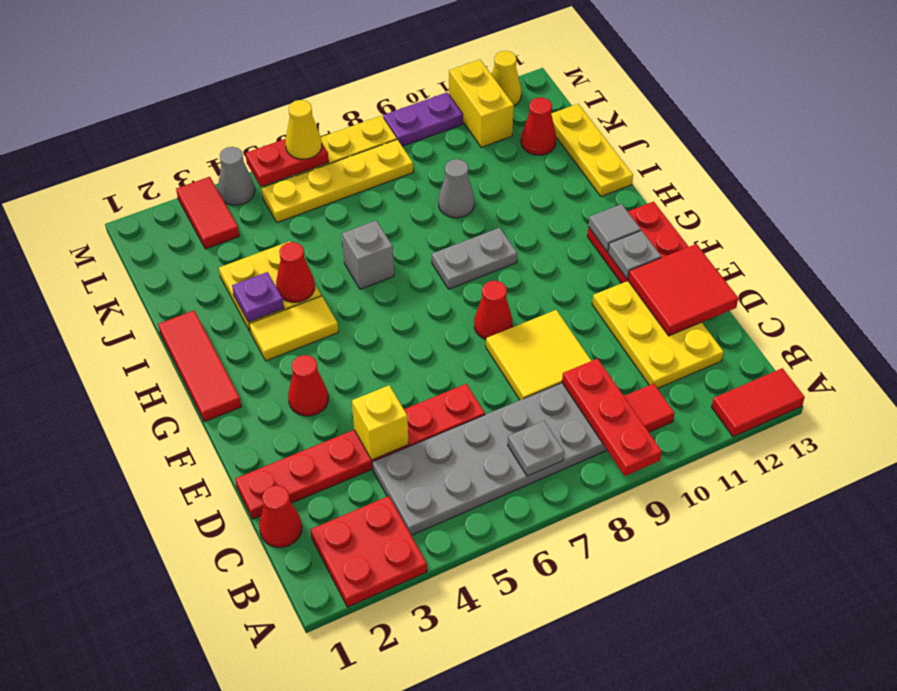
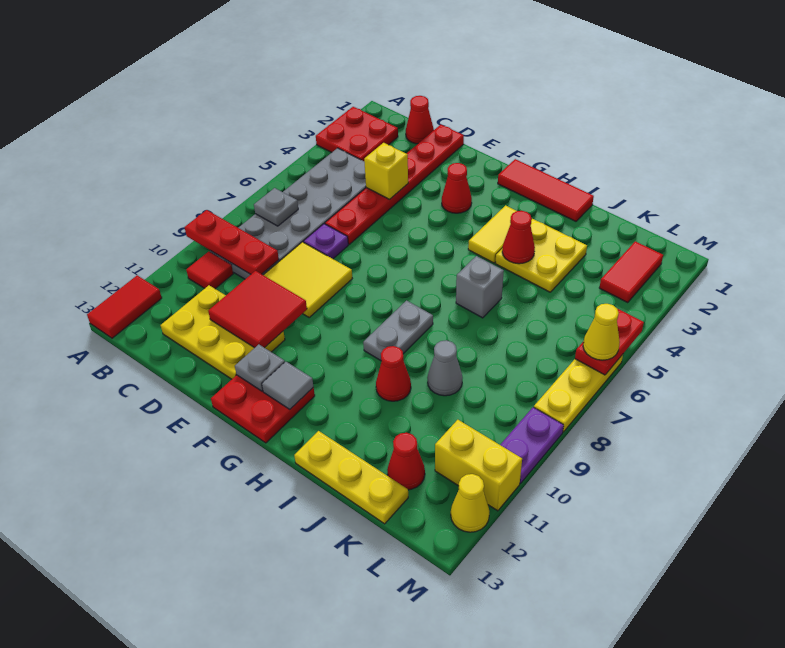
red 2x2 tile [628,244,738,336] -> red 2x2 tile moved to [208,271,307,348]
red 1x1 cone [474,281,512,339] -> red 1x1 cone moved to [376,346,411,401]
purple 1x1 plate [232,272,284,322] -> purple 1x1 plate moved to [303,224,348,259]
red 1x2 tile [176,177,239,249] -> red 1x2 tile turned to [599,242,663,303]
yellow 1x4 plate [262,140,413,223] -> none
grey 1x1 cone [218,147,255,205] -> none

